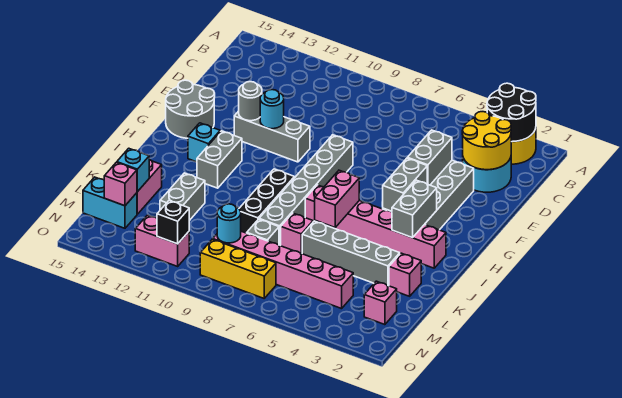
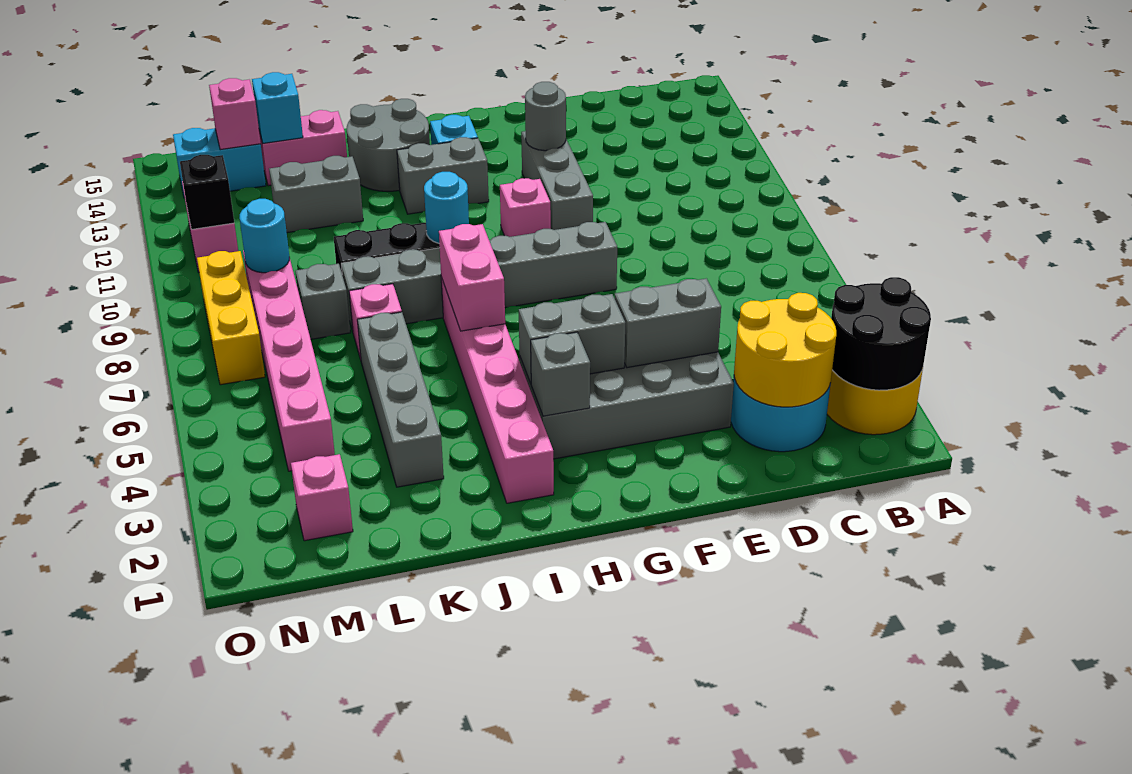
cyan 1x1 round brick [260,90,284,129] -> cyan 1x1 round brick moved to [424,172,469,243]
grey 2x2 round brick [166,80,215,138] -> grey 2x2 round brick moved to [347,99,430,191]
grey 1x2 brick [392,180,437,238] -> grey 1x1 brick [531,332,590,416]
pink 1x2 brick [315,170,359,227] -> pink 1x2 brick turned to [439,224,505,331]
pink 1x1 brick [389,253,421,296] -> pink 1x1 brick moved to [500,178,551,237]
cyan 1x2 brick [83,177,137,228] -> cyan 1x2 brick turned to [173,128,266,198]

